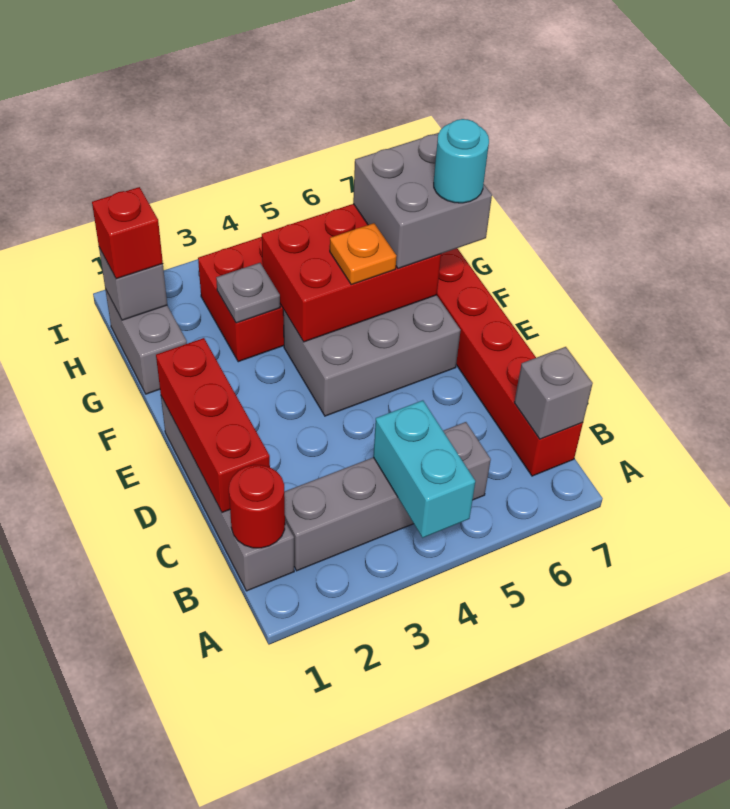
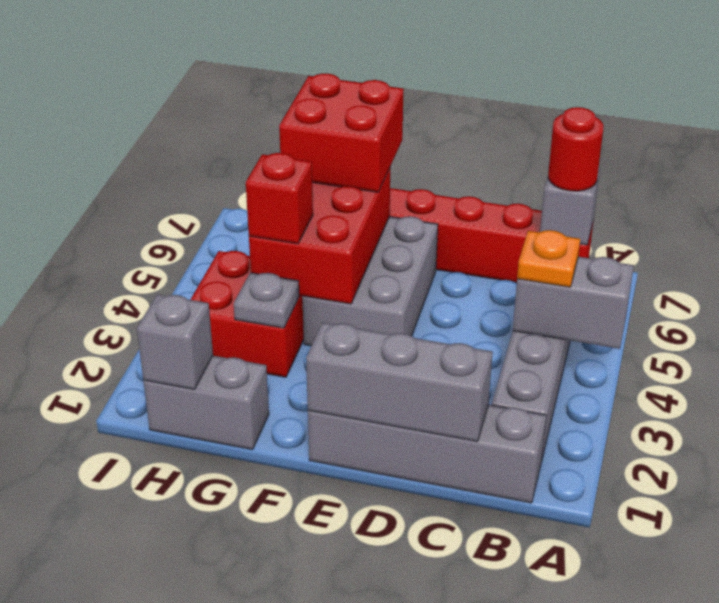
cyan 1x2 brick [373,400,475,538] -> grey 1x2 brick [513,257,634,349]
red 1x1 round brick [229,465,285,548] -> red 1x1 round brick moved to [548,107,603,191]
red 1x3 brick [156,338,270,512] -> grey 1x3 brick [306,322,493,442]
orange 1x1 plate [330,223,396,284] -> orange 1x1 plate moved to [517,230,580,287]
grey 2x2 brick [353,133,492,268] -> red 2x2 brick [279,74,404,192]
cyan 1x1 round brick [434,119,489,203] -> none
red 1x1 brick [92,187,163,279] -> red 1x1 brick moved to [246,153,313,244]

